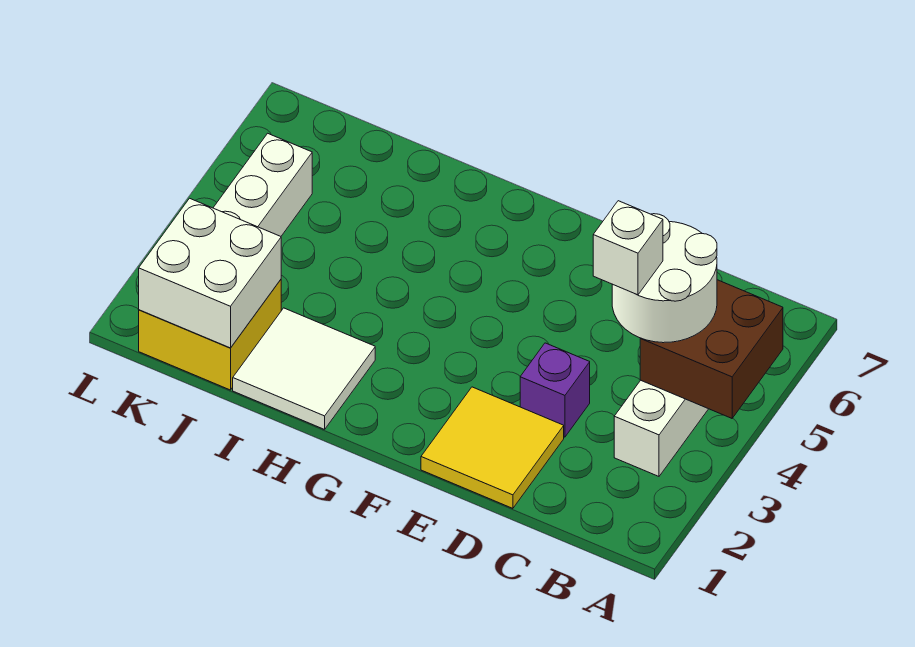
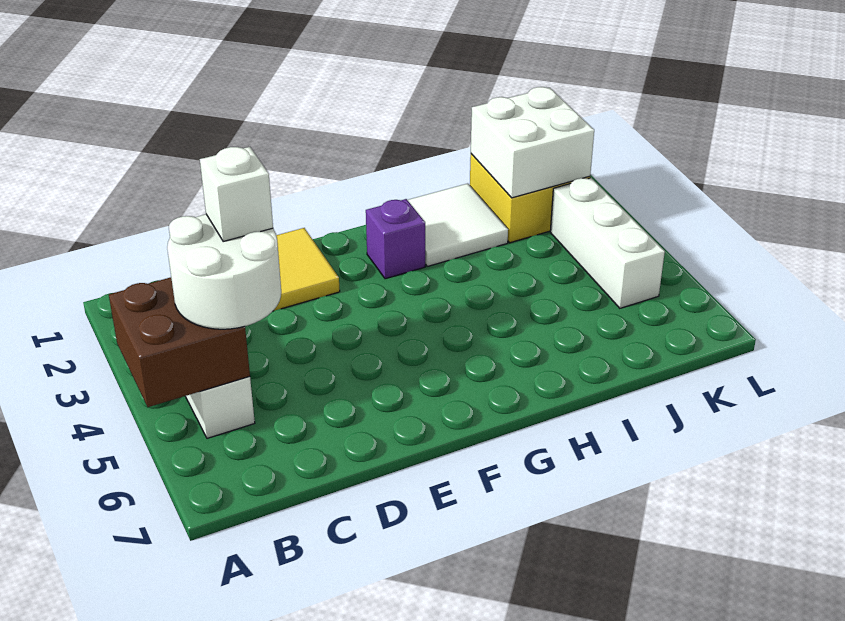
purple 1x1 brick [520,343,590,437] -> purple 1x1 brick moved to [366,199,425,279]

